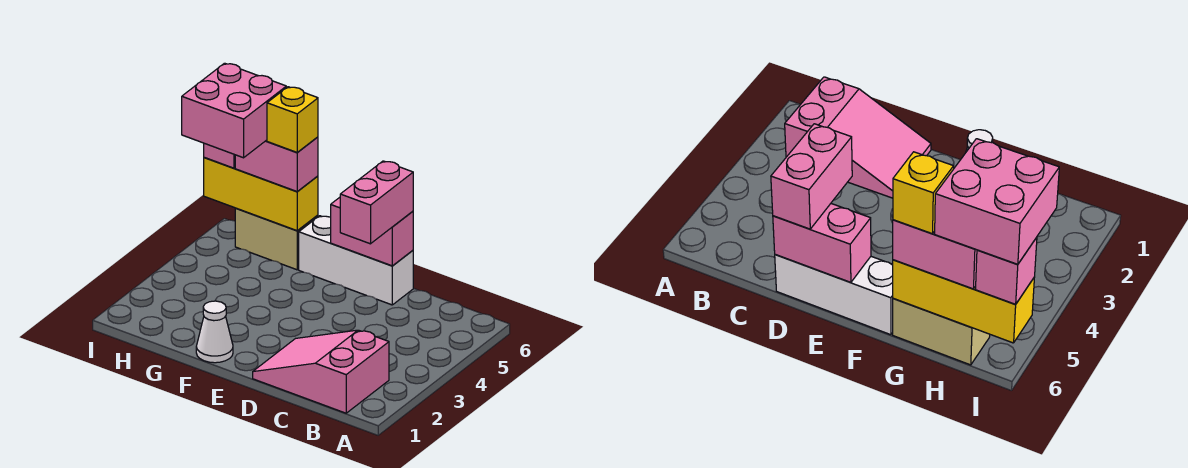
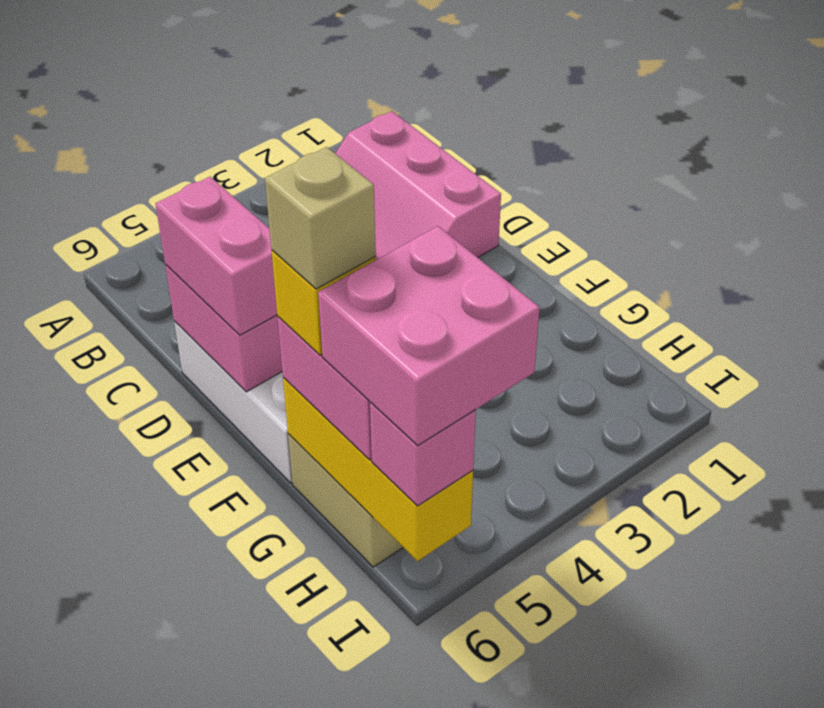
pink 2x3 slope [253,330,389,413] -> pink 2x3 slope turned to [335,111,501,260]
pink 1x2 brick [340,161,413,244] -> pink 1x2 brick turned to [156,177,277,335]
white 1x1 cone [196,301,233,363] -> none
none -> tan 1x1 brick [265,147,376,289]

